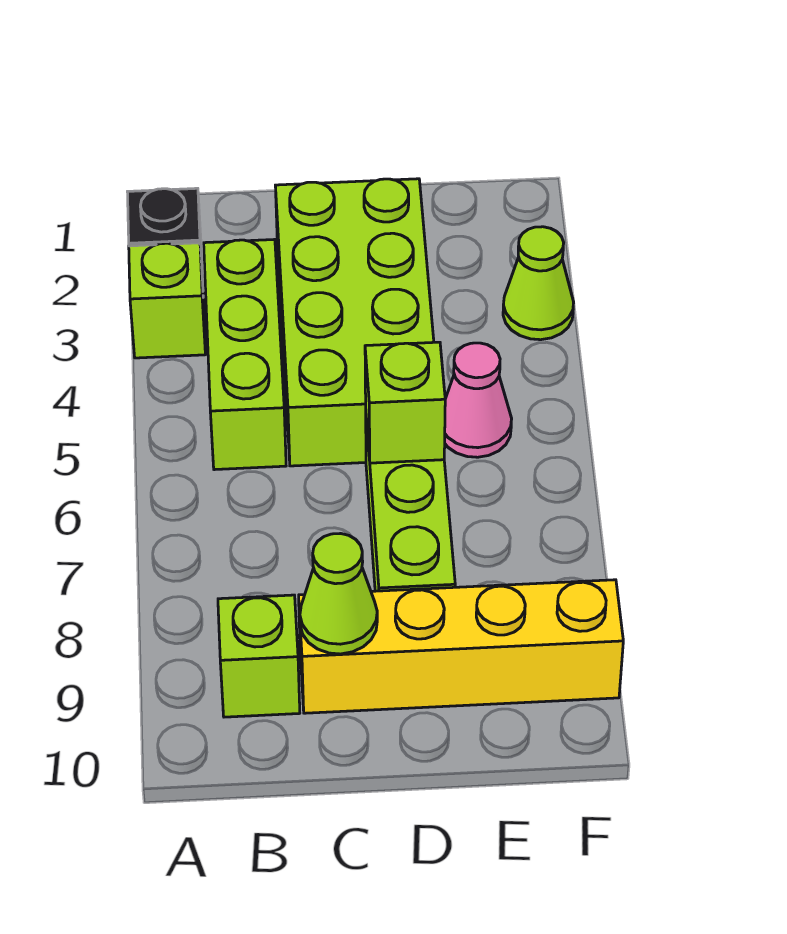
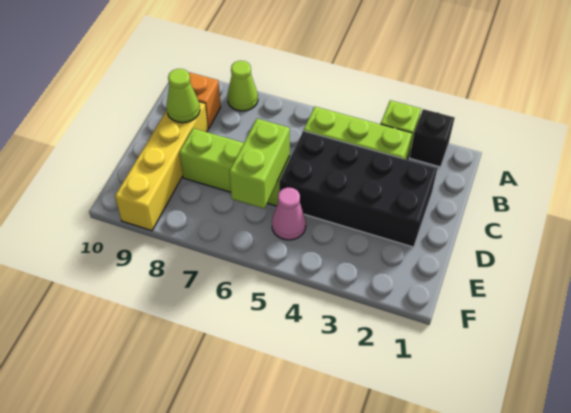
lime 1x1 brick [218,595,300,717] -> orange 1x1 brick [189,72,221,129]
lime 2x4 brick [275,179,434,466] -> black 2x4 brick [279,131,437,247]
lime 1x1 brick [365,342,445,463] -> lime 1x2 brick [229,119,290,208]
lime 1x1 cone [503,227,574,340] -> lime 1x1 cone moved to [227,61,258,111]

